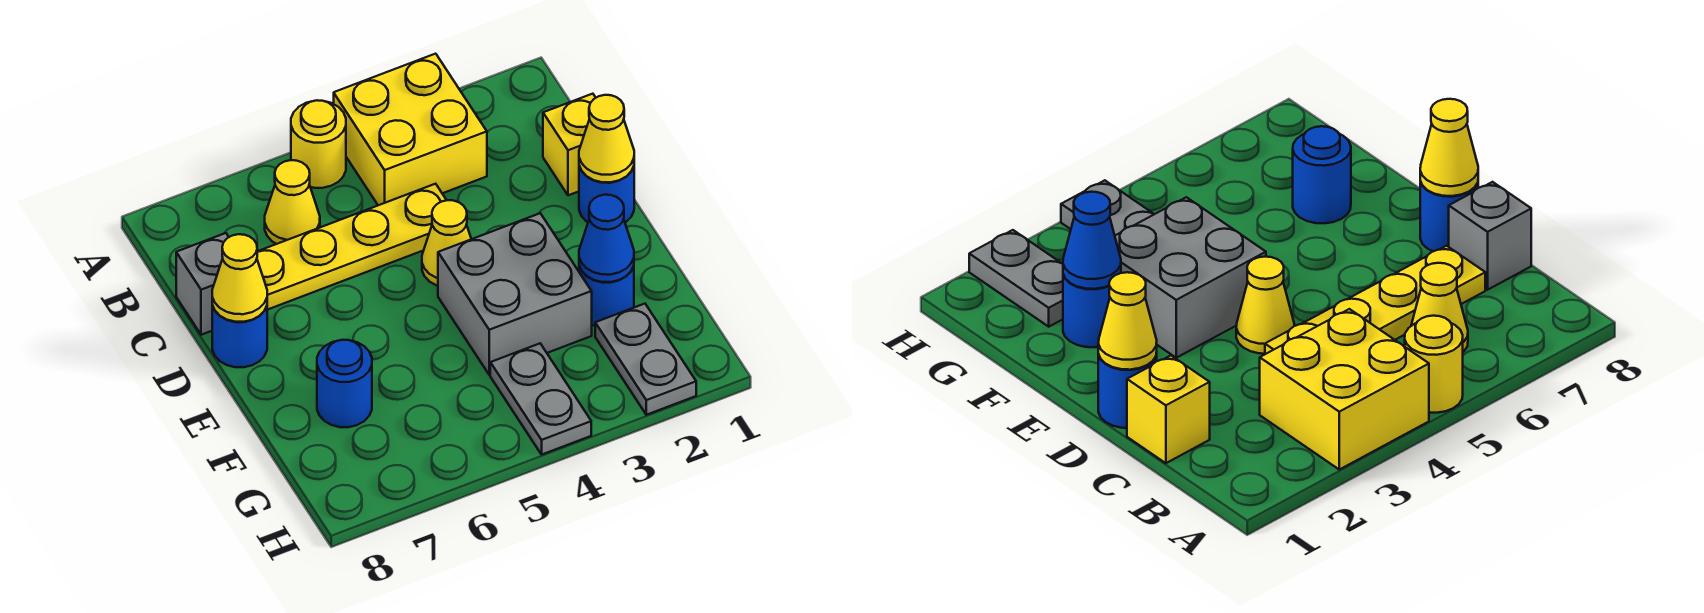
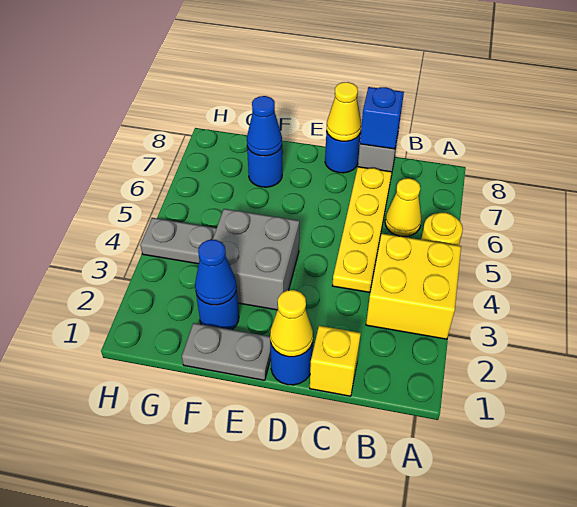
none -> blue 1x1 brick [360,87,404,149]
yellow 1x1 cone [422,200,471,286] -> none
none -> blue 1x1 cone [247,96,282,156]
grey 1x2 plate [595,304,696,415] -> grey 1x2 plate moved to [182,323,271,380]

